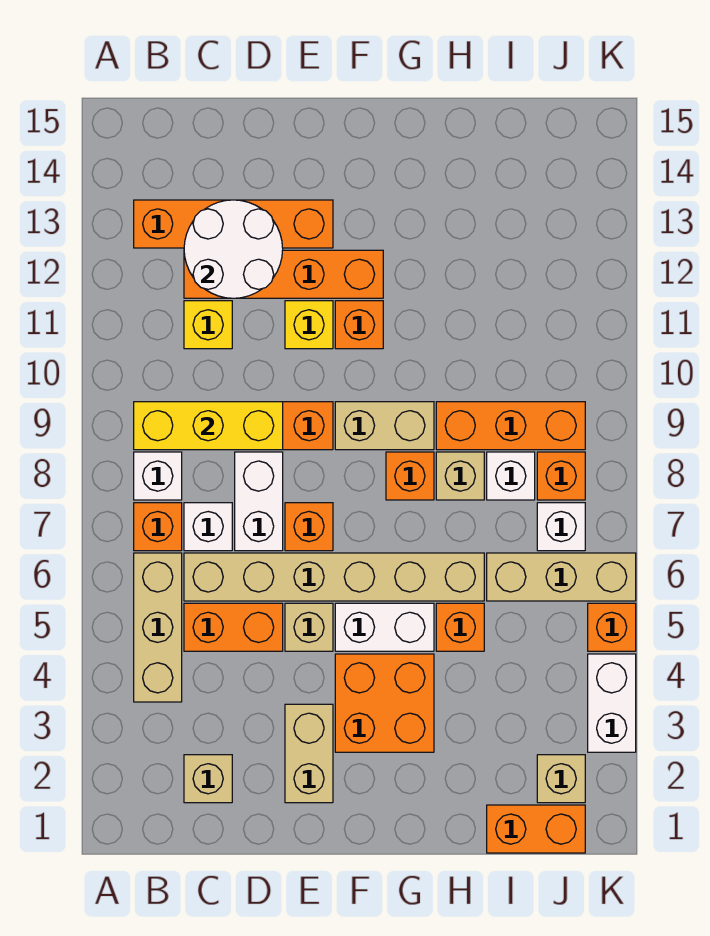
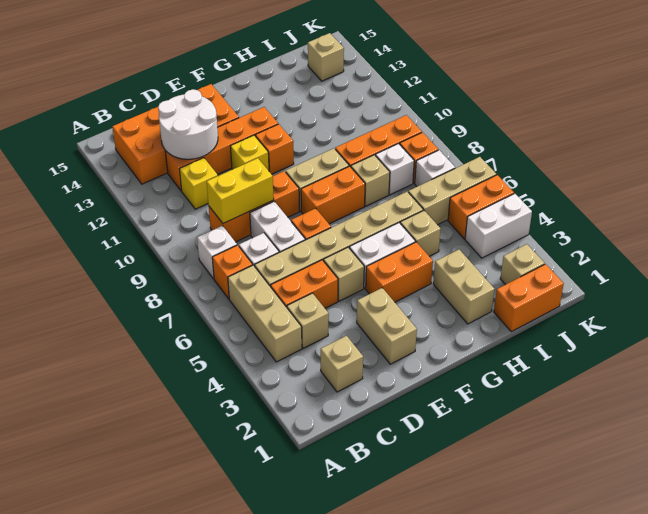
yellow 1x3 brick [134,402,283,450] -> yellow 1x2 brick [207,158,274,223]
orange 1x4 brick [134,200,333,248] -> orange 2x4 brick [112,84,239,184]
none -> tan 1x1 brick [287,293,329,348]
orange 2x2 brick [335,654,434,752] -> orange 1x2 brick [366,242,433,302]
orange 1x1 brick [386,452,434,500] -> orange 1x2 brick [301,166,365,224]
none -> tan 1x2 brick [433,250,495,324]
orange 1x1 brick [436,603,484,651] -> tan 1x1 brick [400,210,441,256]
none -> tan 1x1 brick [307,33,344,81]
white 1x2 brick [588,654,636,752] -> white 1x2 brick turned to [465,194,532,258]
orange 1x1 brick [588,603,636,651] -> orange 1x2 brick [448,175,514,239]

